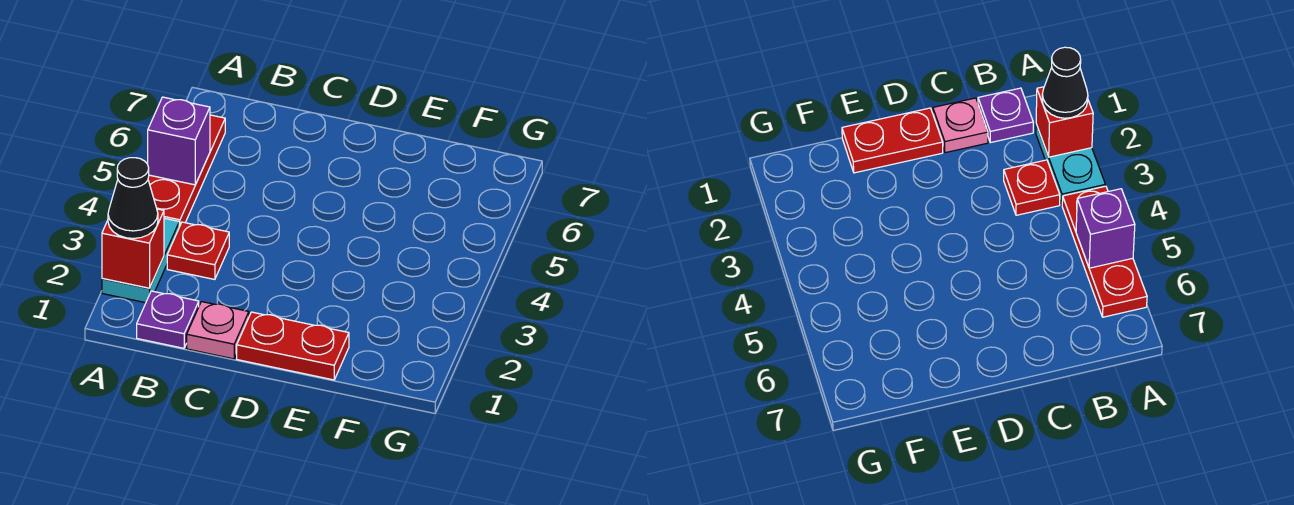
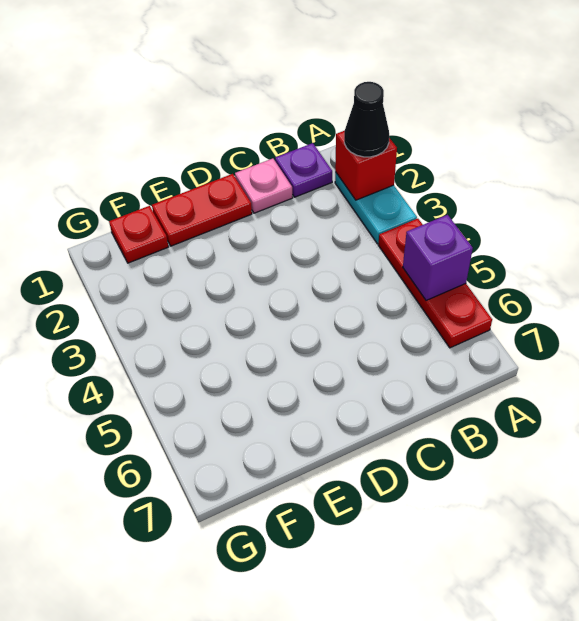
red 1x1 plate [167,222,229,280] -> red 1x1 plate moved to [109,206,168,263]

